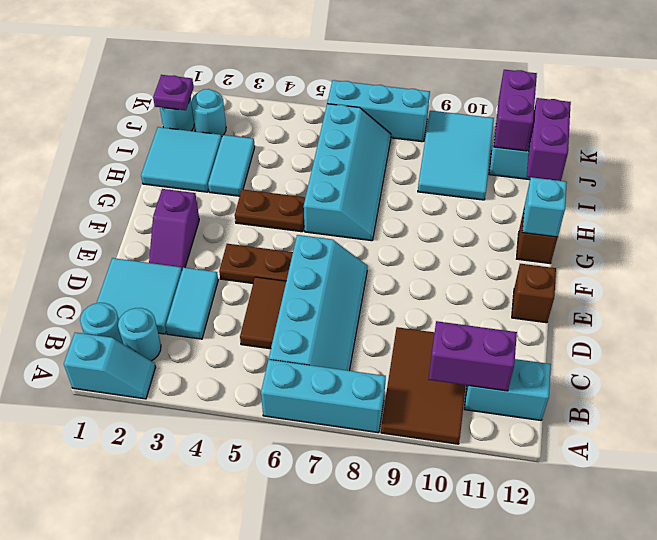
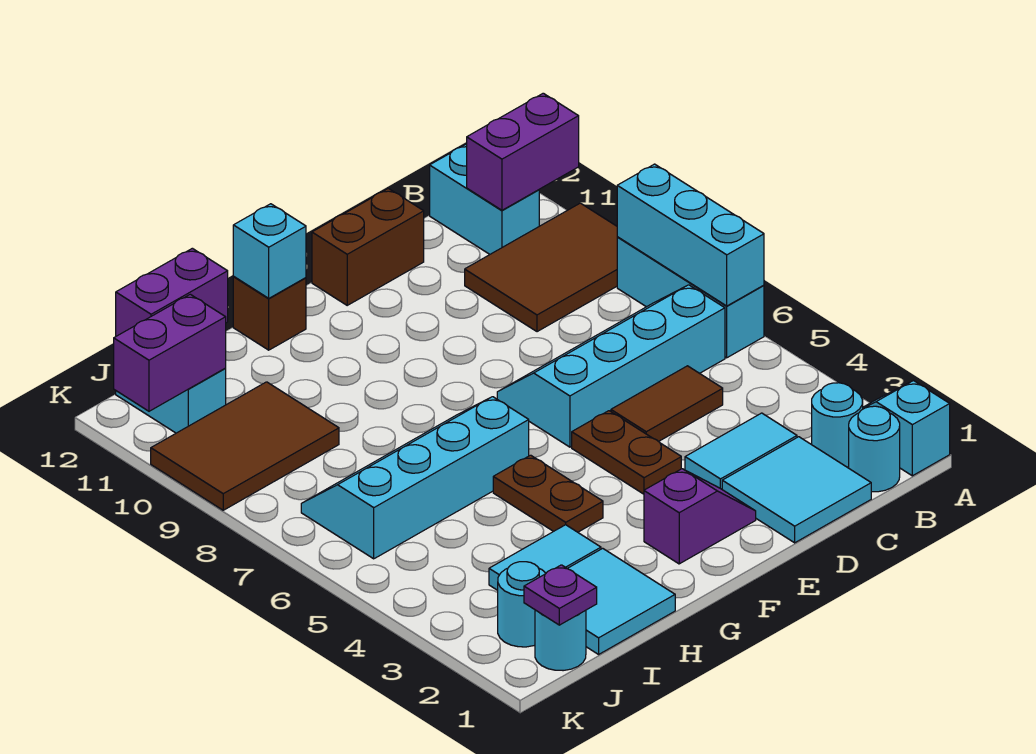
purple 1x2 brick [428,321,517,391] -> purple 1x2 brick turned to [467,93,579,210]
brown 1x1 brick [512,264,556,323] -> brown 1x2 brick [312,189,424,305]
cyan 2x3 tile [418,111,494,200] -> brown 2x3 tile [151,382,339,510]
cyan 1x3 brick [327,80,430,142] -> cyan 1x3 brick moved to [617,164,764,306]

